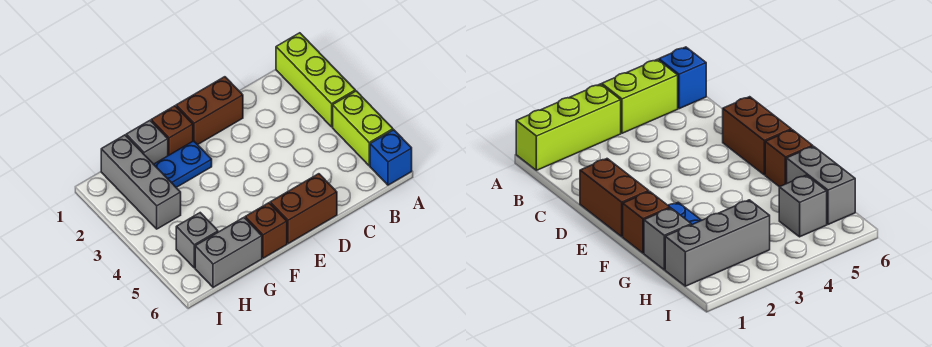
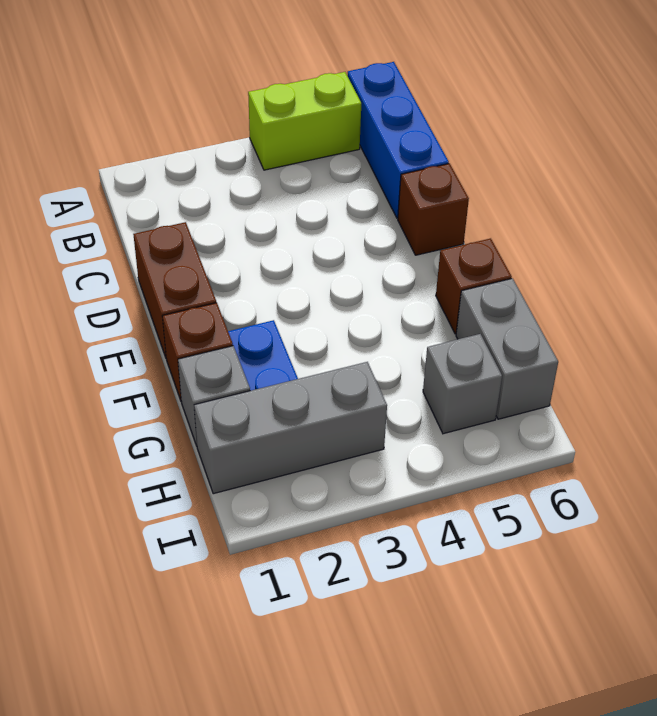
lime 1x3 brick [276,33,355,127] -> none
blue 1x1 brick [370,130,412,185] -> blue 1x3 brick [347,62,449,218]
brown 1x2 brick [270,174,337,244] -> brown 1x1 brick [398,164,469,255]

